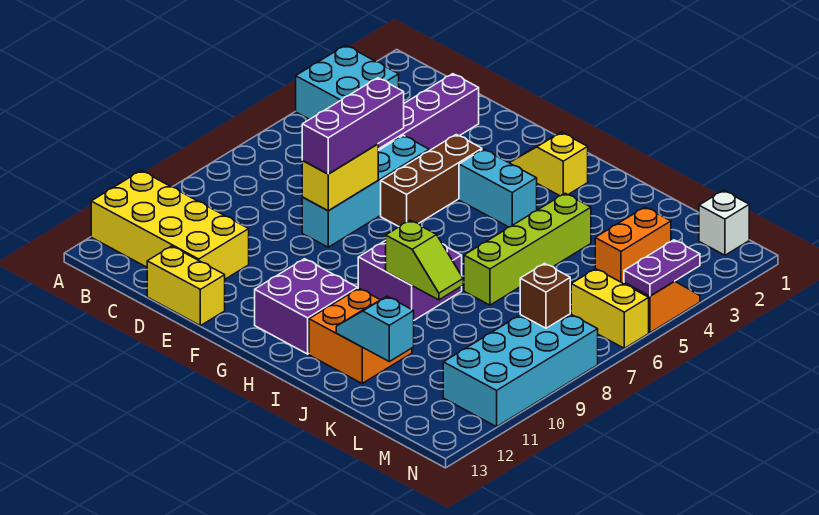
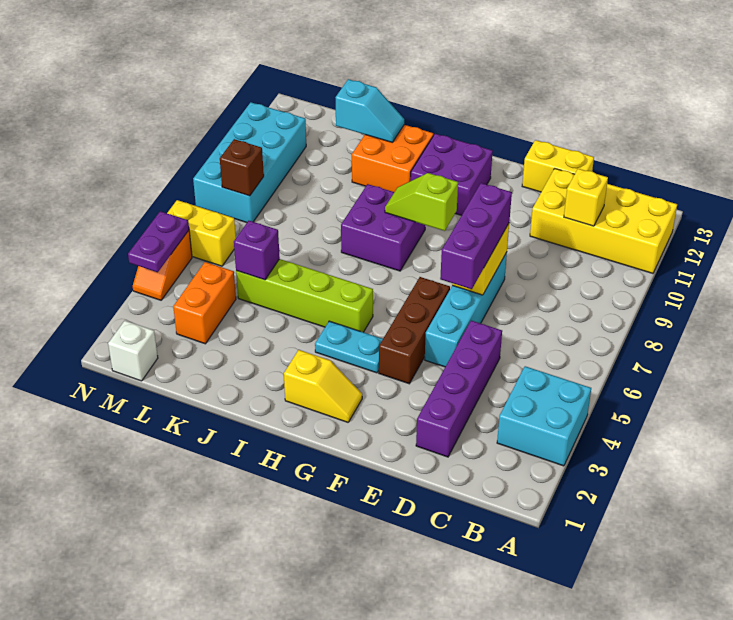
none -> yellow 1x1 brick [564,169,608,226]
cyan 1x2 brick [459,149,537,227] -> cyan 1x2 plate [315,321,383,373]
lime 1x2 slope [386,220,463,300] -> lime 1x2 slope moved to [385,173,458,231]
lime 1x4 brick [464,193,591,305] -> lime 1x4 brick turned to [236,259,373,332]
none -> purple 1x1 brick [234,221,280,280]

